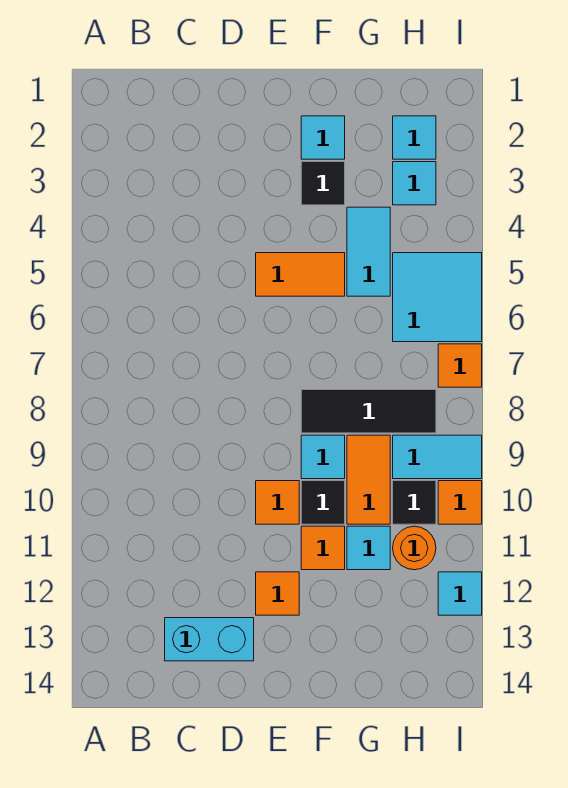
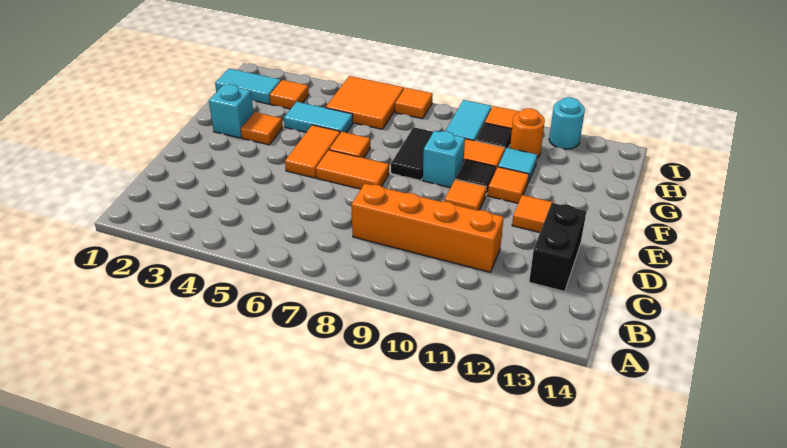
none -> orange 1x4 brick [351,183,504,272]
cyan 1x2 brick [165,618,254,661] -> black 1x2 brick [529,203,587,292]
none -> orange 1x2 tile [316,150,389,189]
cyan 1x1 tile [301,116,345,159] -> cyan 1x1 brick [209,84,253,138]
black 1x1 tile [301,162,345,205] -> orange 1x1 tile [241,112,283,145]
none -> orange 1x1 tile [329,132,370,158]
black 1x3 tile [301,390,436,433] -> black 1x2 tile [391,127,433,180]
cyan 1x1 tile [301,435,345,479] -> cyan 1x1 brick [423,131,465,188]
cyan 1x1 tile [393,116,436,159] -> cyan 1x2 tile [215,68,281,104]
cyan 1x1 tile [393,162,436,205] -> orange 1x1 tile [269,80,309,109]
cyan 2x2 tile [393,253,482,342] -> orange 2x2 tile [326,76,404,129]
cyan 1x1 tile [438,572,482,615] -> cyan 1x1 round brick [549,97,585,149]

